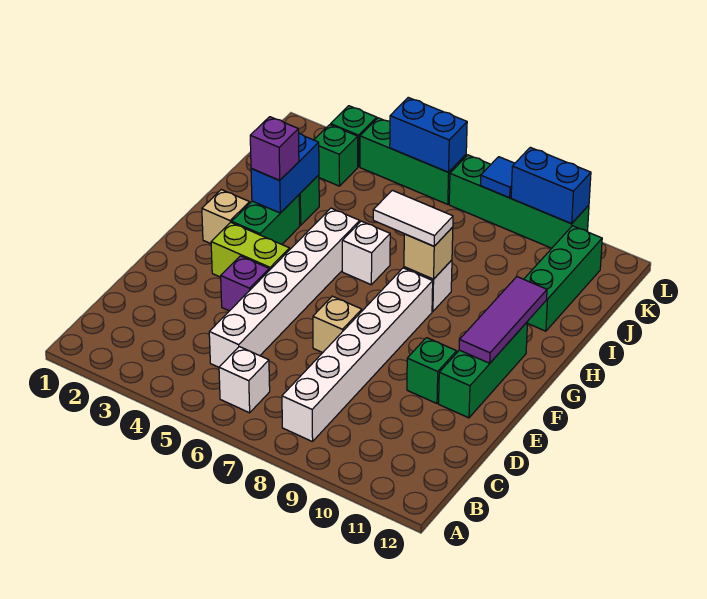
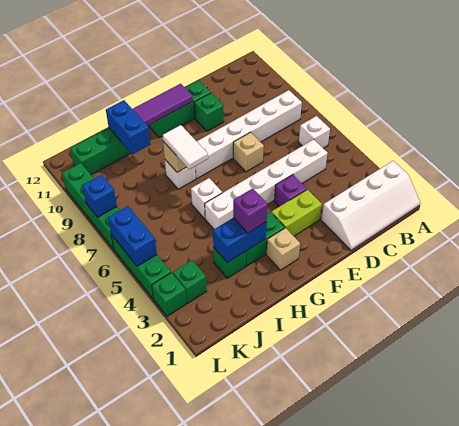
none -> white 2x4 slope [321,161,420,250]
lime 1x2 brick [211,222,290,277] -> lime 1x2 brick turned to [271,190,322,236]
blue 1x1 tile [480,157,515,198] -> blue 1x1 brick [82,175,117,217]
blue 1x2 brick [511,147,591,224] -> blue 1x2 brick moved to [106,100,150,154]

